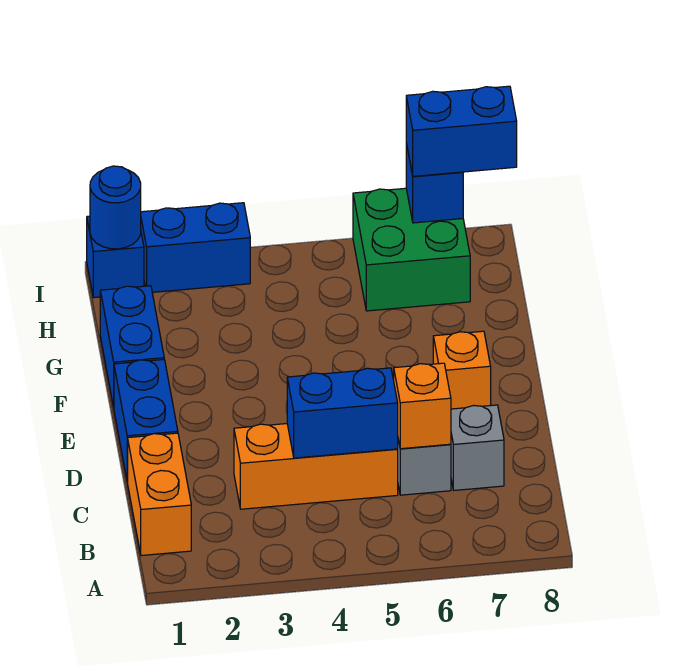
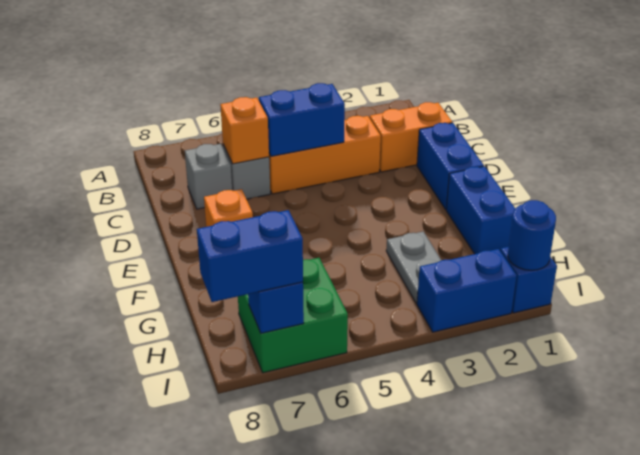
orange 1x2 brick [128,433,191,556] -> orange 1x2 brick turned to [370,102,452,172]
none -> grey 1x2 plate [386,231,441,303]

